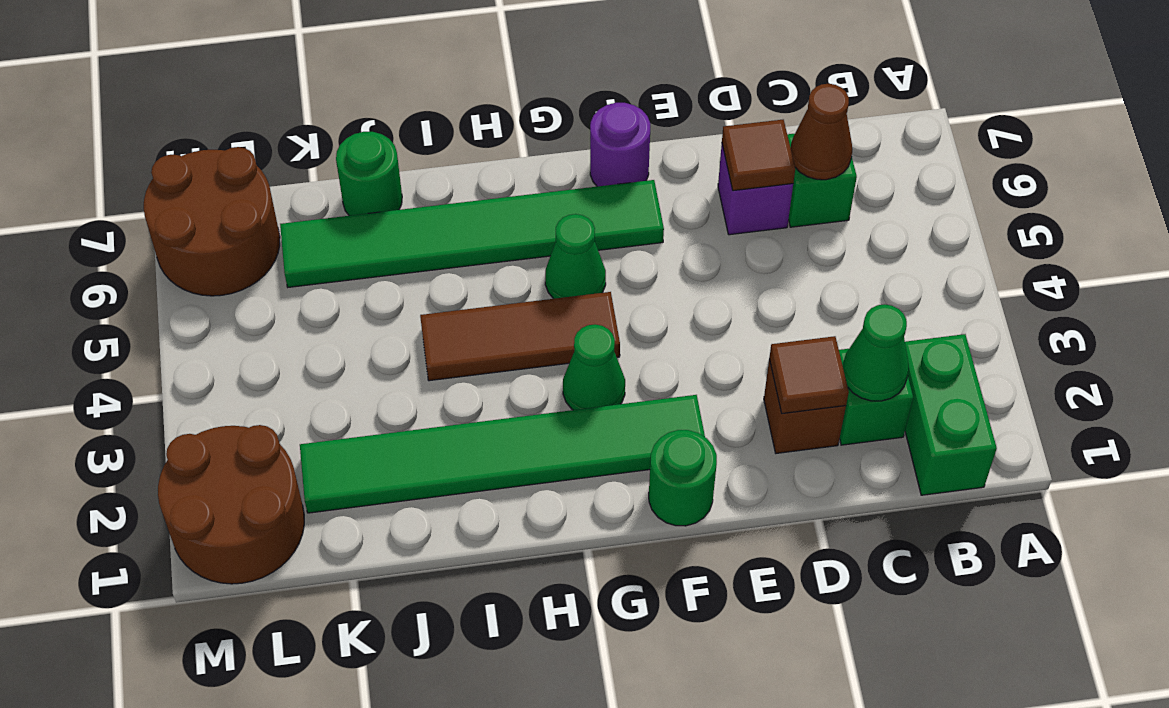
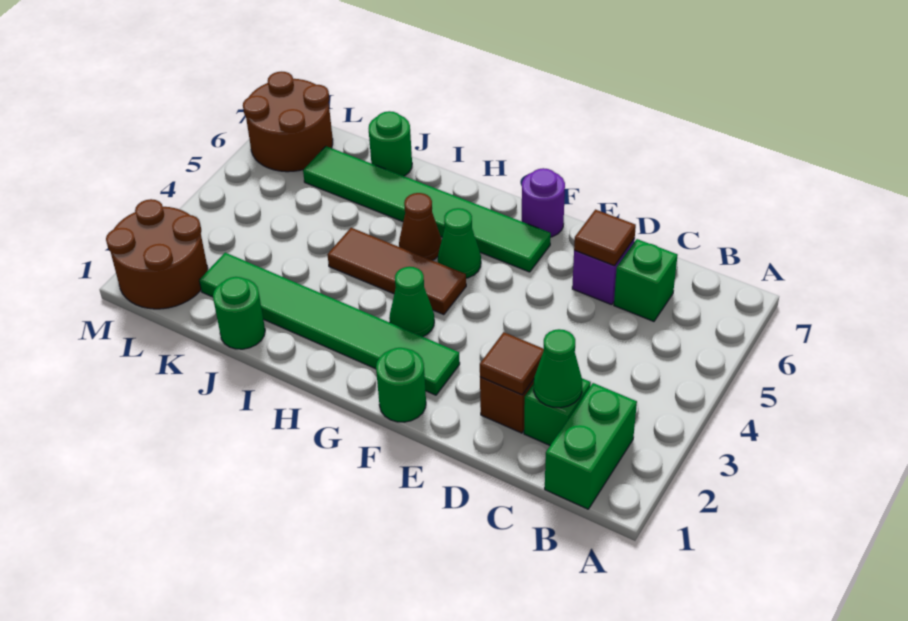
brown 1x1 cone [791,84,852,180] -> brown 1x1 cone moved to [399,193,442,260]
none -> green 1x1 round brick [213,277,265,349]

